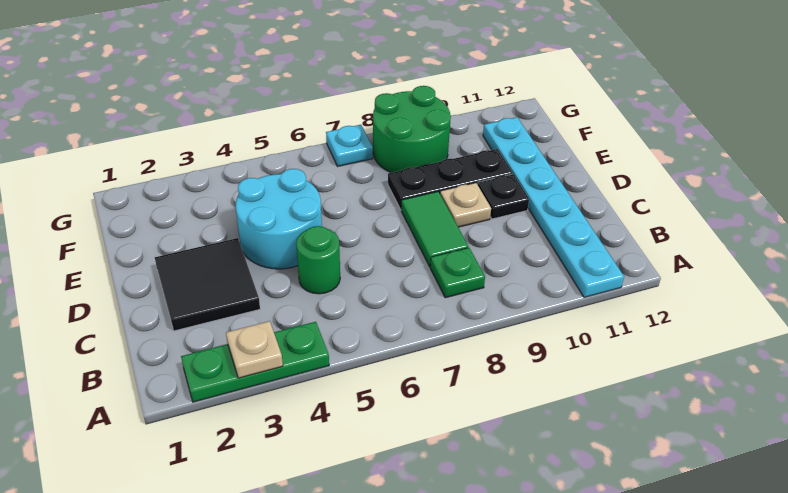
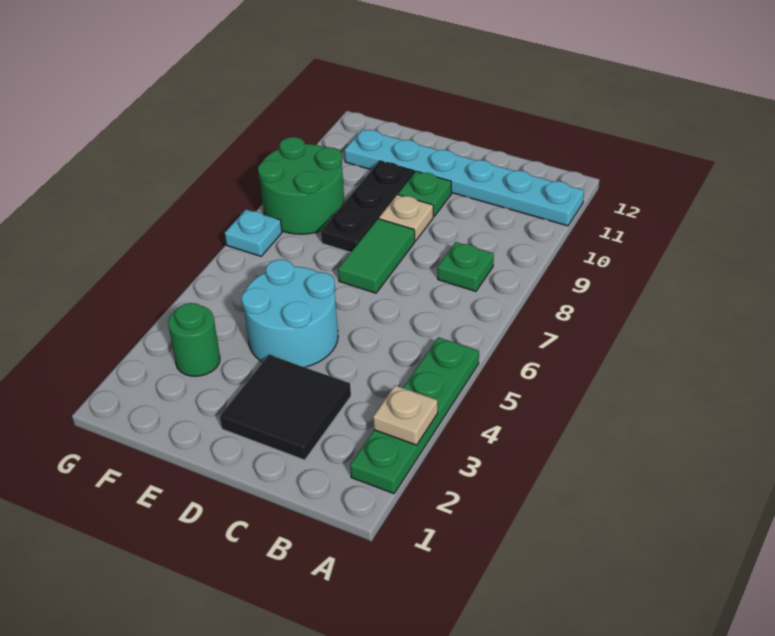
green 1x3 plate [181,322,329,402] -> green 1x4 plate [350,337,479,494]
green 1x1 round brick [296,226,340,294] -> green 1x1 round brick moved to [168,303,220,376]
green 1x2 tile [401,192,469,267] -> green 1x2 tile turned to [338,219,415,293]
black 1x1 plate [478,174,529,219] -> green 1x1 plate [398,171,452,216]

